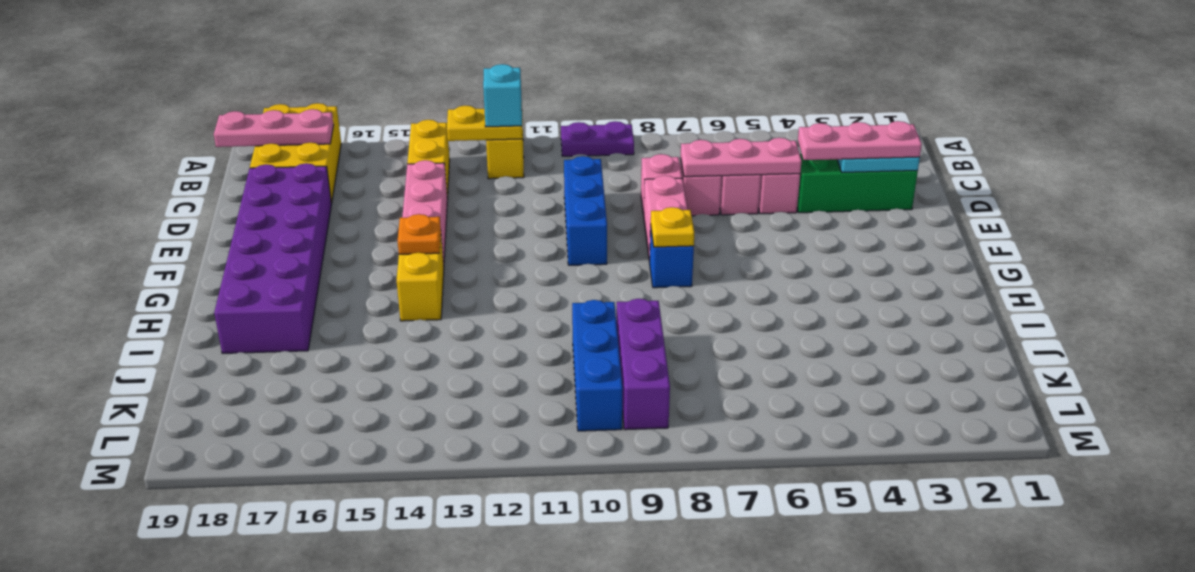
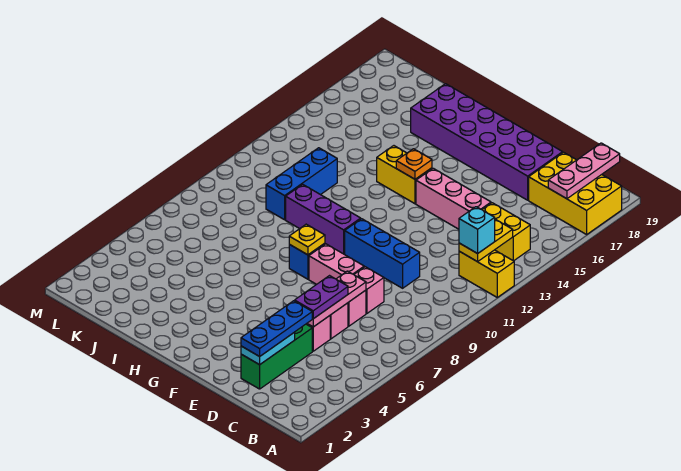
purple 1x2 plate [561,121,634,156] -> purple 1x2 plate moved to [295,276,348,319]
pink 1x3 plate [798,121,922,160] -> blue 1x3 plate [241,301,312,356]
purple 1x3 brick [616,299,670,430] -> purple 1x3 brick moved to [286,184,361,254]
blue 1x3 brick [572,300,623,431] -> blue 1x3 brick turned to [266,148,337,220]

